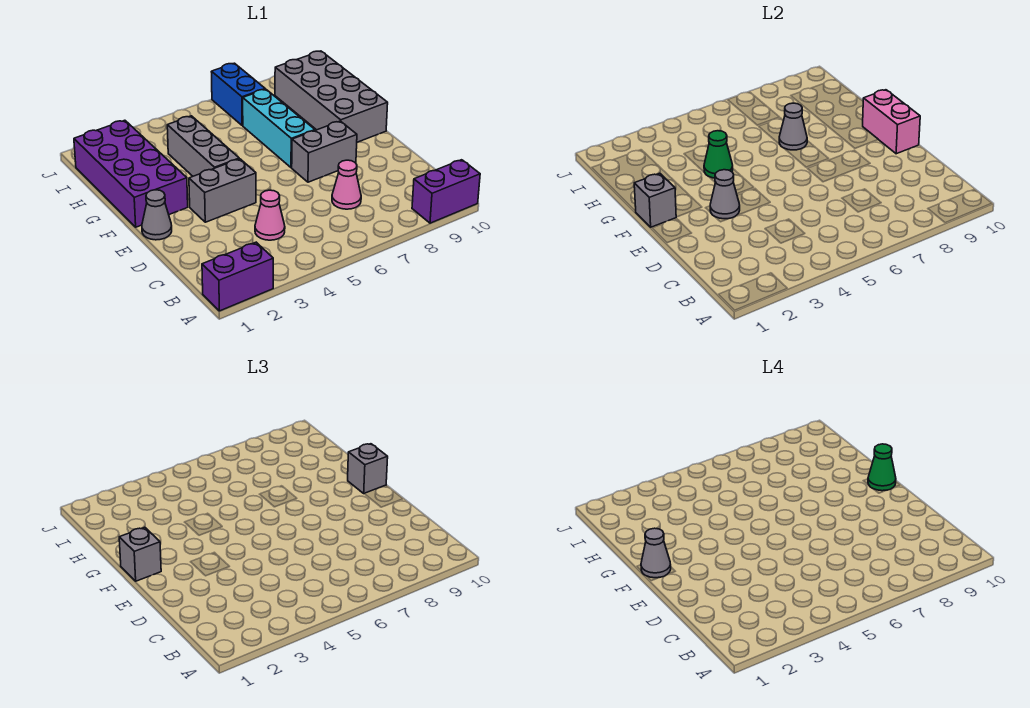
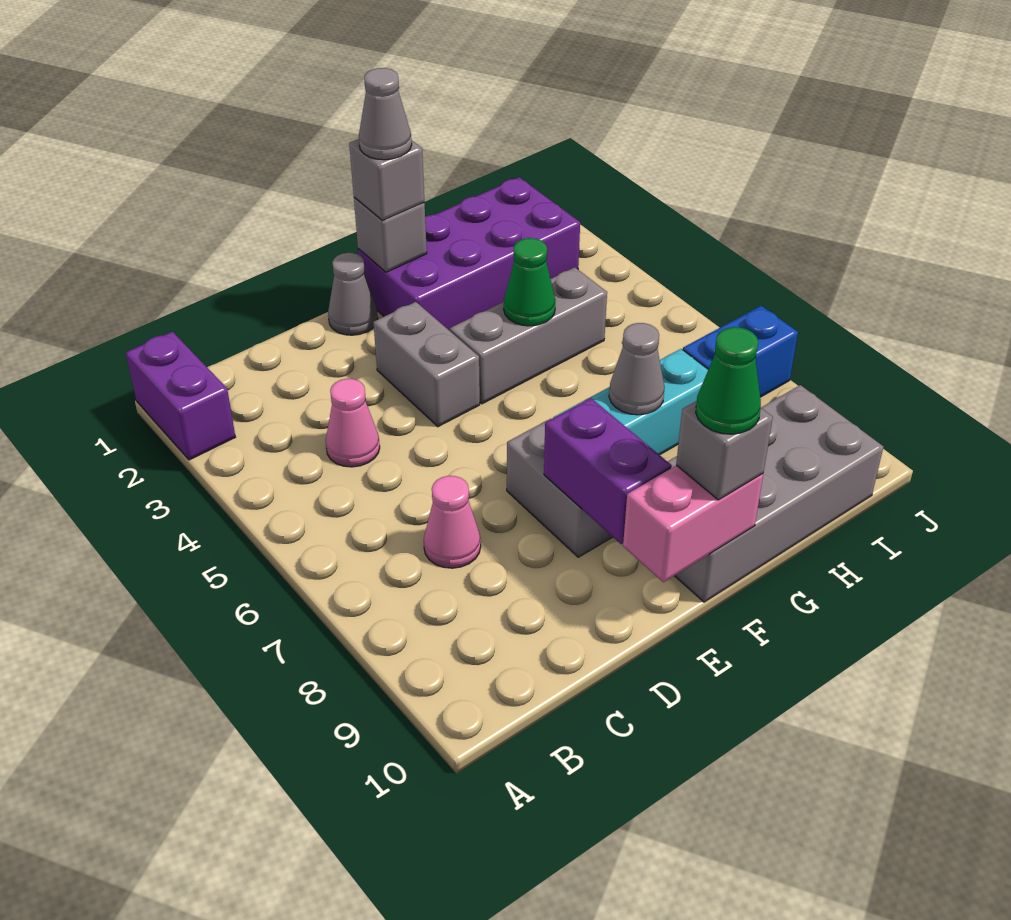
purple 1x2 brick [412,160,480,223] -> purple 1x2 brick moved to [544,398,672,544]
grey 1x1 cone [710,170,740,219] -> none

